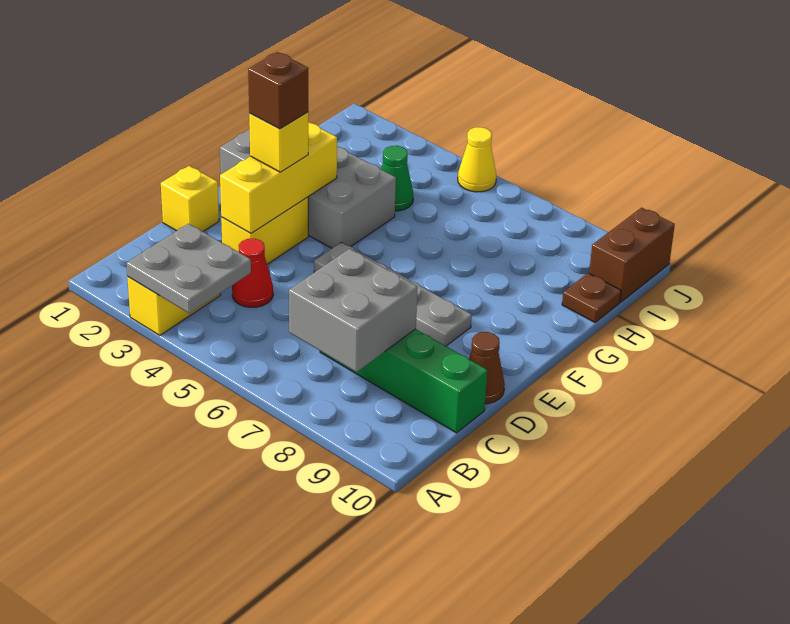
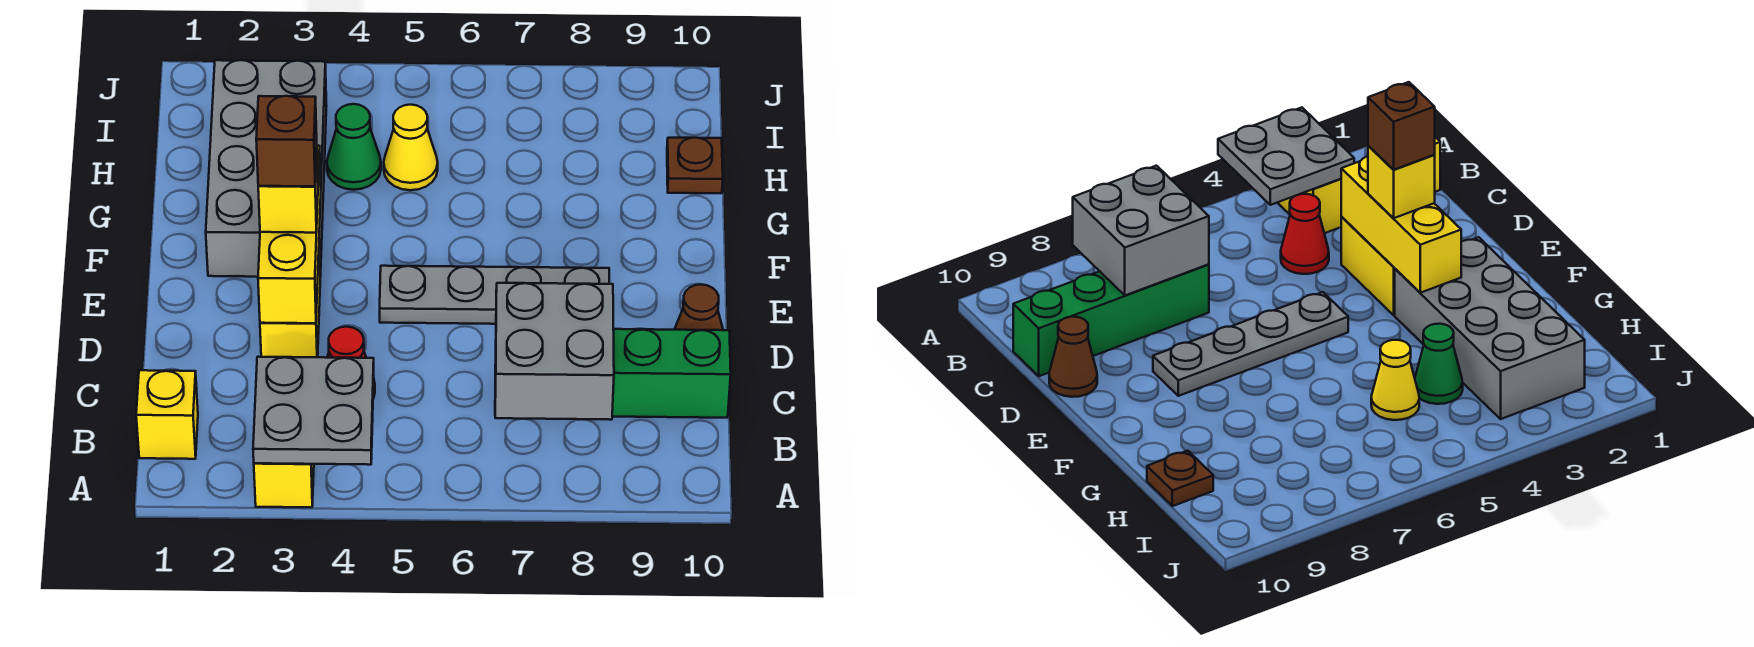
yellow 1x1 brick [161,166,219,231] -> yellow 1x1 brick moved to [136,370,198,459]
grey 2x4 brick [220,129,396,248] -> grey 2x4 brick turned to [206,60,326,277]
brown 1x2 brick [589,208,675,302] -> none
yellow 1x1 cone [458,127,496,192] -> yellow 1x1 cone moved to [384,105,438,190]

